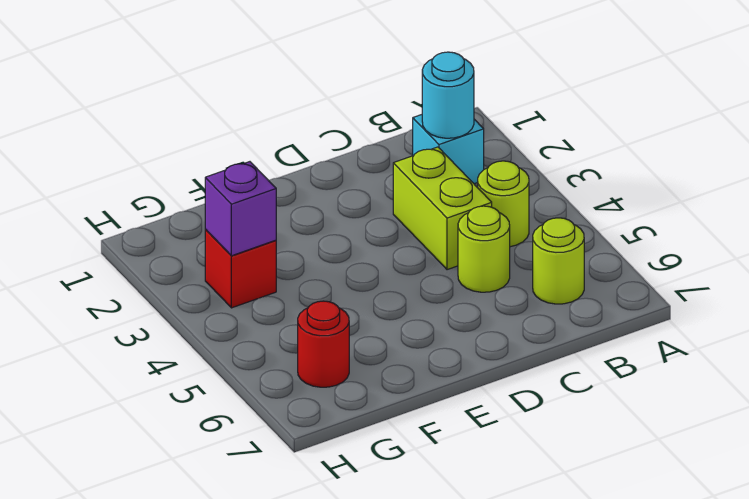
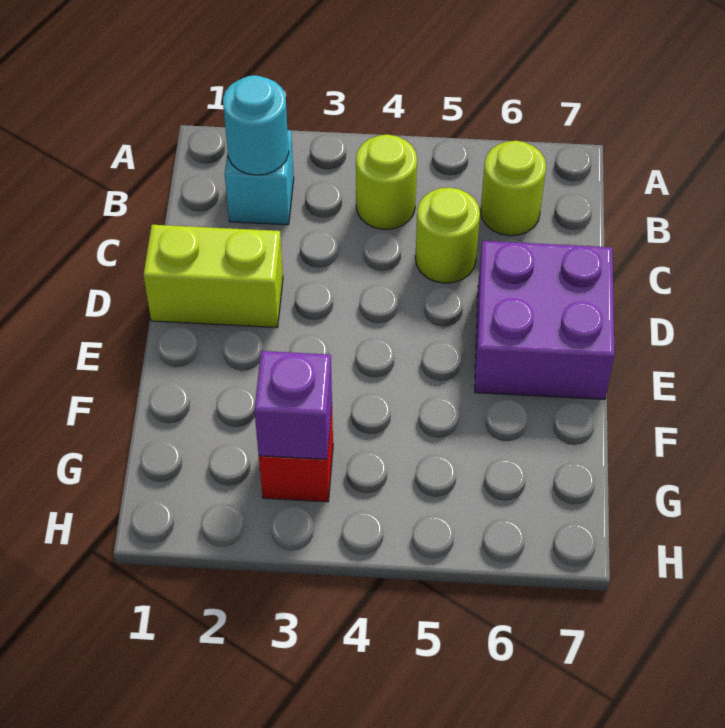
lime 1x2 brick [393,147,492,270] -> lime 1x2 brick moved to [143,225,283,327]
none -> purple 2x2 brick [475,241,615,399]
red 1x1 round brick [298,301,349,387] -> none

